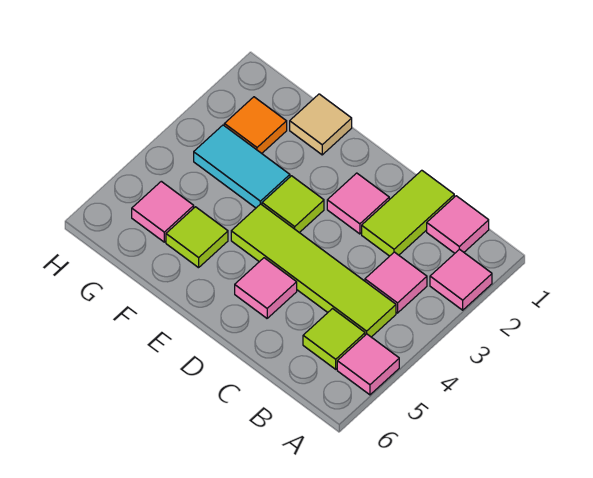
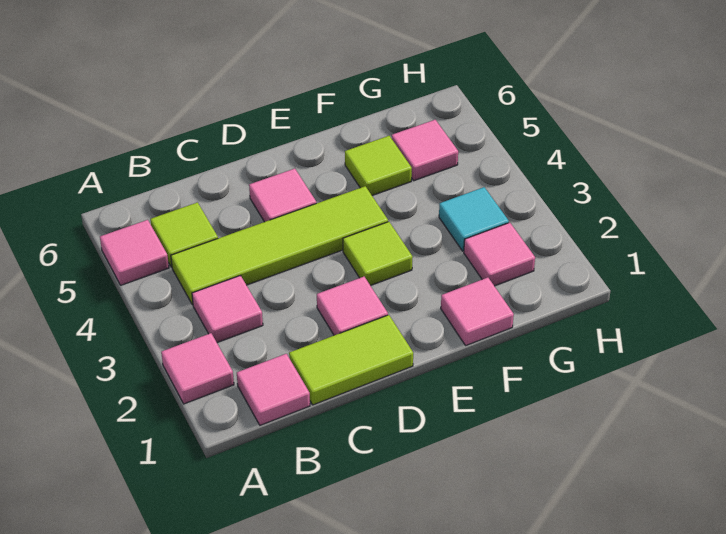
lime 1x2 tile [362,170,454,256] -> lime 1x2 tile turned to [289,315,413,405]
tan 1x1 tile [290,94,352,155] -> pink 1x1 tile [441,278,514,345]
cyan 1x2 tile [194,125,290,208] -> cyan 1x1 tile [439,187,509,251]
orange 1x1 tile [224,97,287,153] -> pink 1x1 tile [464,223,535,286]

